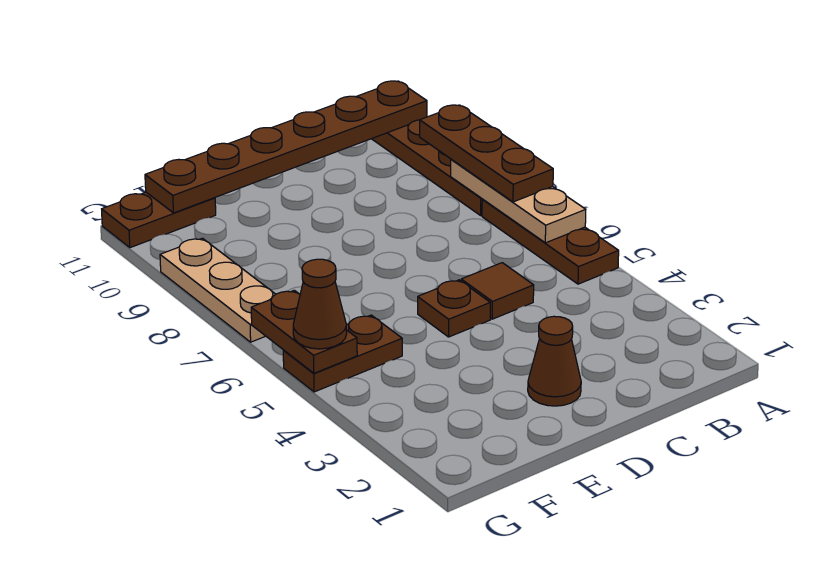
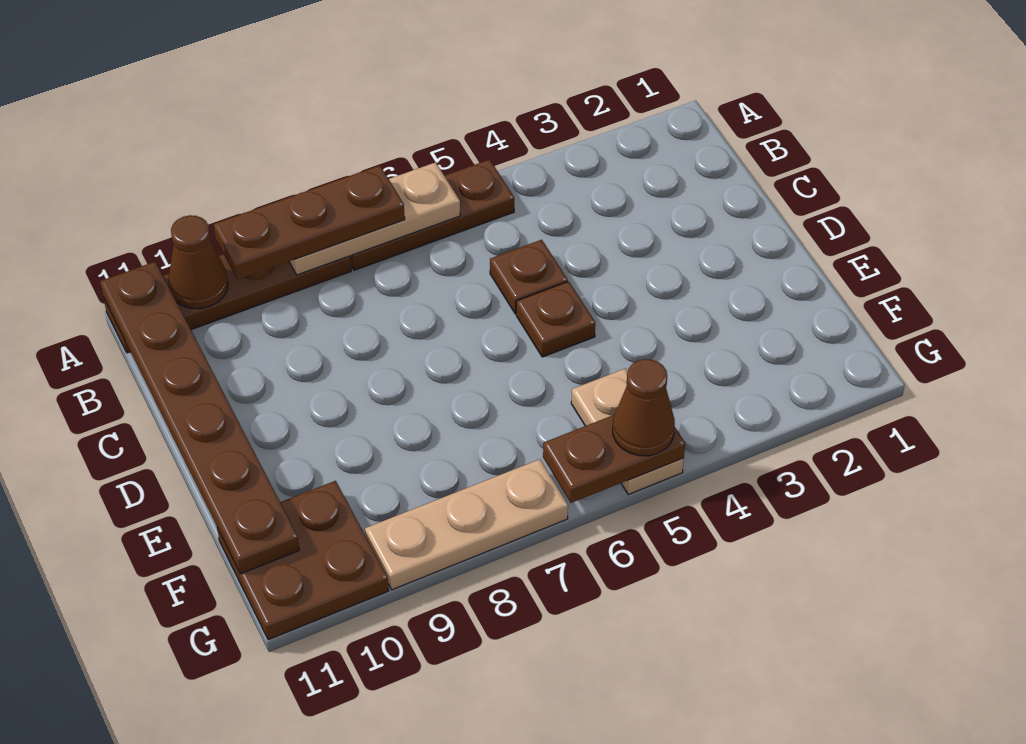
brown 1x1 tile [461,263,534,319] -> brown 1x1 plate [490,240,568,314]
brown 1x1 cone [528,316,581,406] -> brown 1x1 cone moved to [168,215,228,309]
brown 1x2 plate [283,315,402,392] -> tan 1x2 plate [571,368,684,494]
brown 1x2 plate [102,192,216,248] -> brown 2x2 plate [217,481,389,640]

